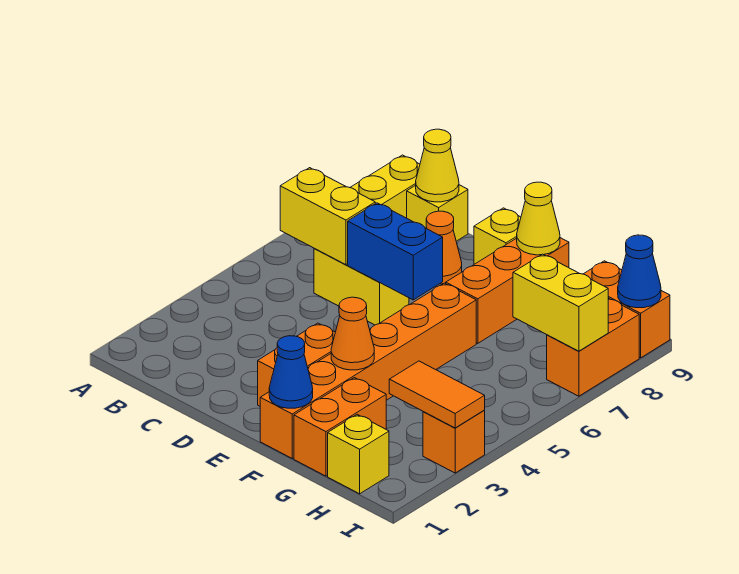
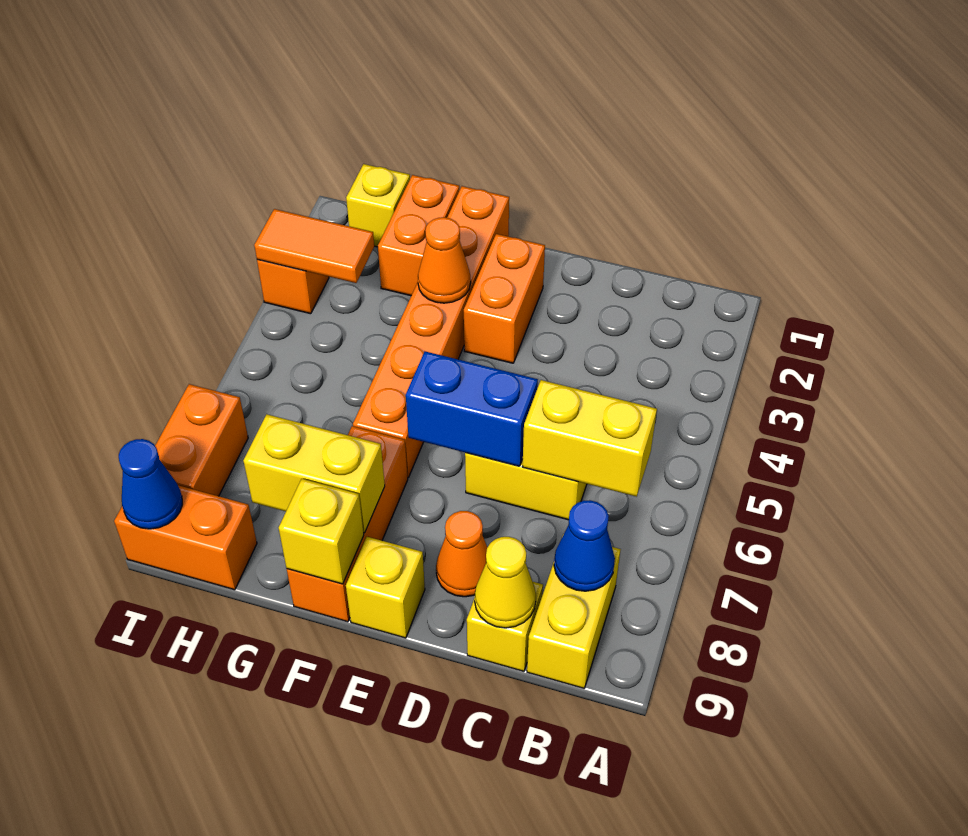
blue 1x1 cone [269,336,313,408] -> blue 1x1 cone moved to [554,500,615,591]
yellow 1x1 cone [517,182,560,255] -> yellow 1x1 brick [279,479,364,584]
yellow 1x2 brick [513,254,608,351] -> yellow 1x2 brick moved to [243,414,385,533]

